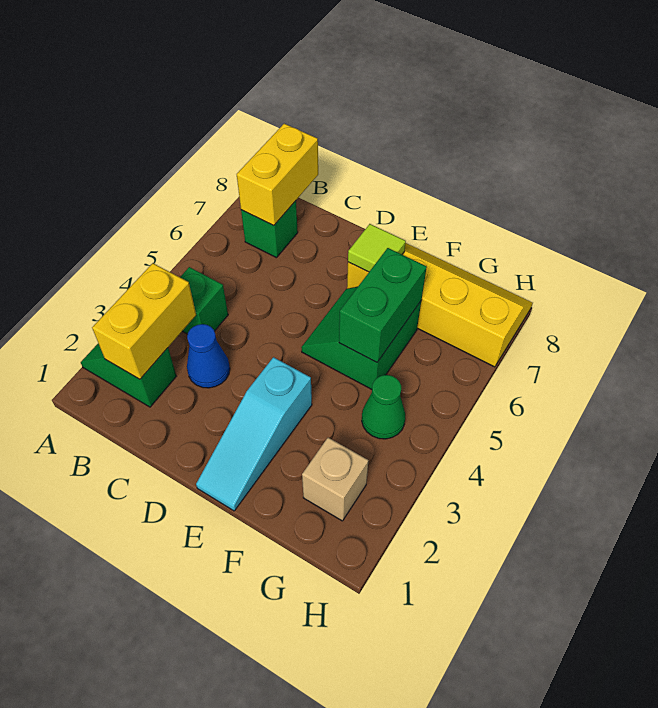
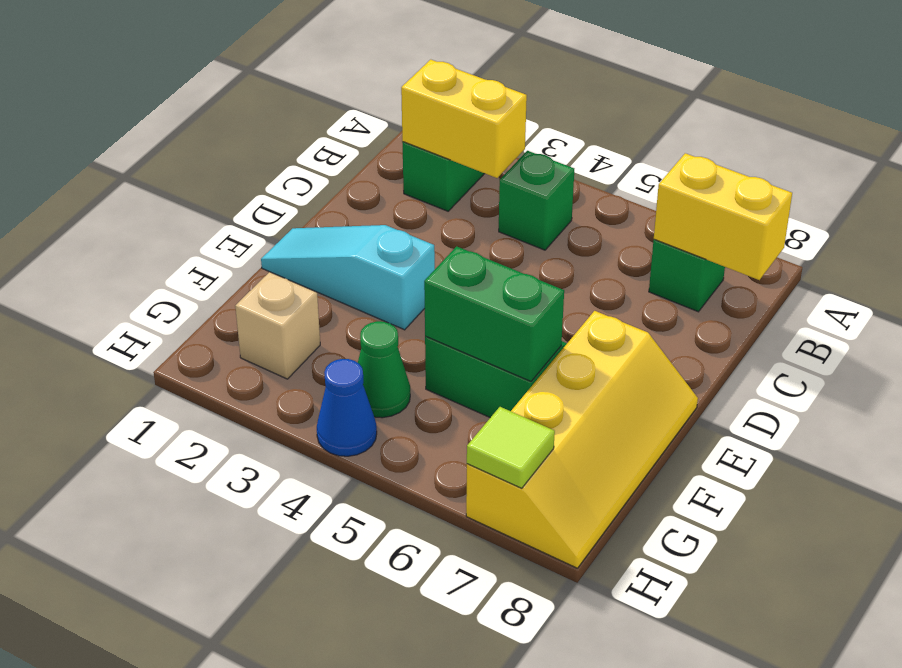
blue 1x1 cone [187,324,230,388] -> blue 1x1 cone moved to [317,359,377,456]
lime 1x1 tile [348,224,406,272] -> lime 1x1 tile moved to [467,407,555,488]

